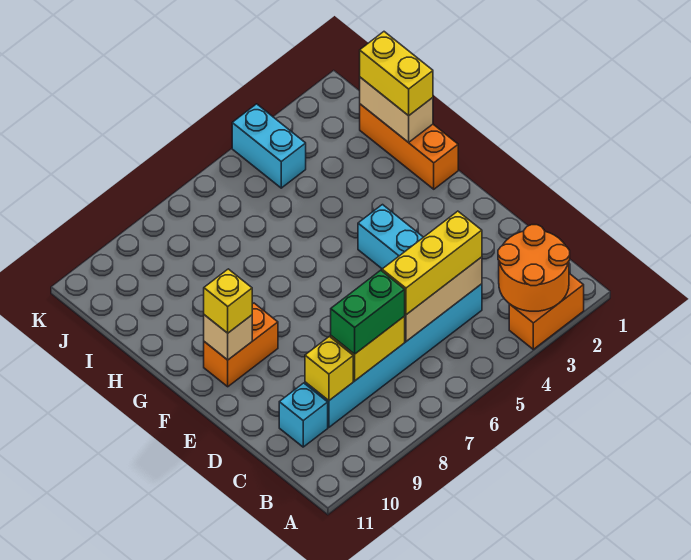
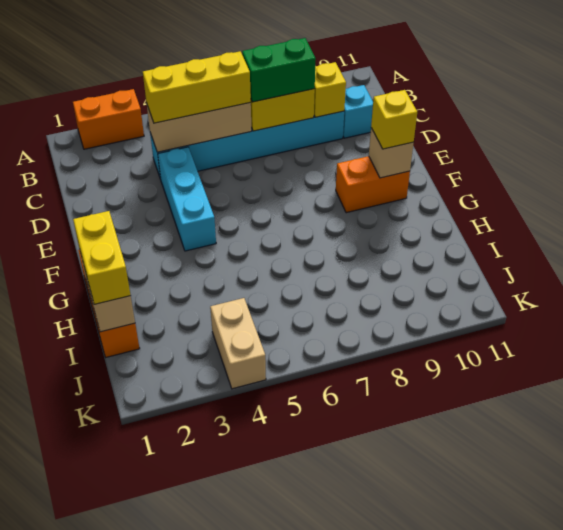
orange 2x2 round brick [498,225,570,311] -> none
cyan 1x2 brick [232,104,306,188] -> tan 1x2 brick [210,298,266,389]

